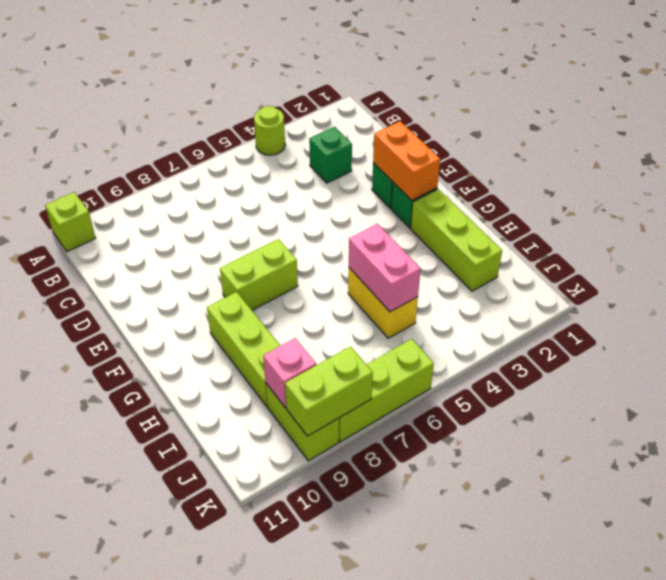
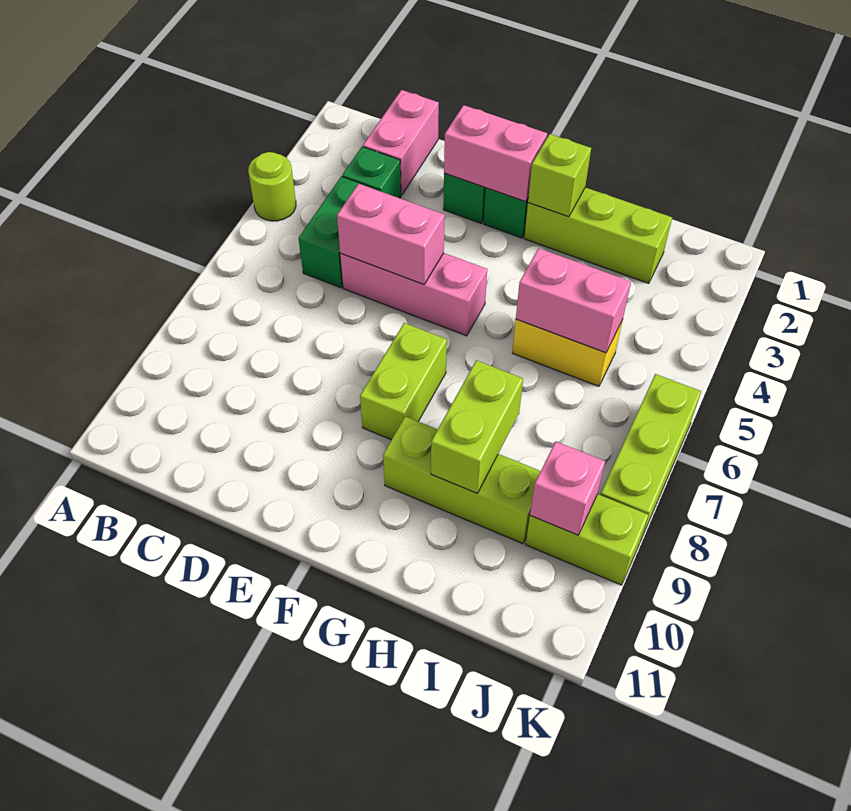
lime 1x1 brick [45,192,95,252] -> lime 1x1 brick moved to [528,134,591,217]
none -> pink 1x2 brick [363,90,439,195]
none -> green 1x2 brick [298,176,380,288]
none -> pink 1x3 brick [340,253,487,336]
none -> pink 1x2 brick [337,184,445,285]
orange 1x2 brick [373,121,440,200] -> pink 1x2 brick [444,105,547,202]
lime 1x2 brick [285,347,373,436] -> lime 1x2 brick moved to [431,360,523,493]

